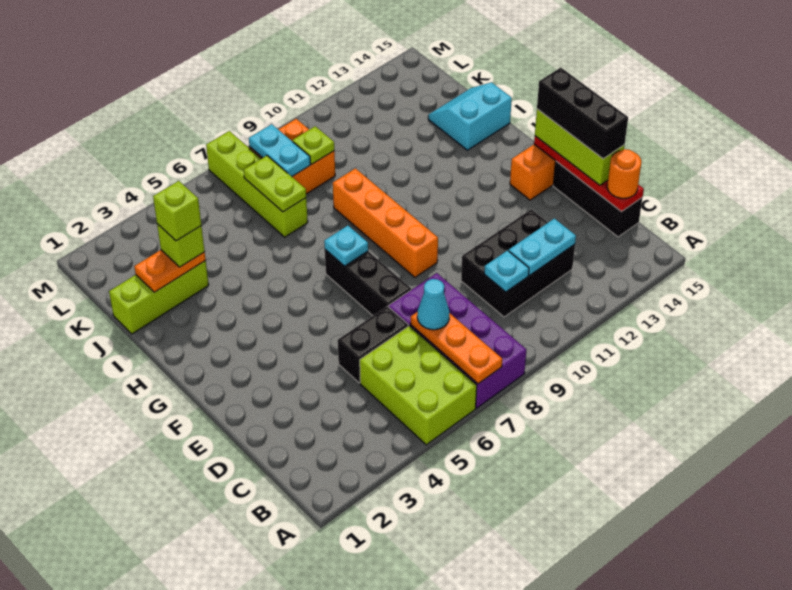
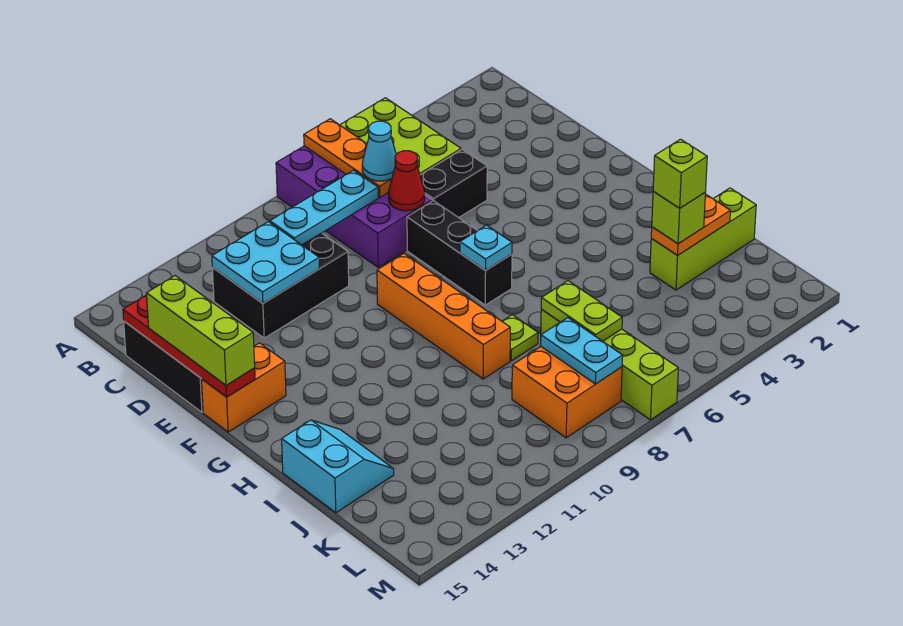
cyan 1x1 plate [484,251,529,292] -> cyan 1x3 plate [270,170,378,245]
cyan 1x2 plate [509,219,576,275] -> cyan 2x2 plate [212,222,319,303]
orange 1x1 round brick [607,149,641,198] -> none
none -> red 1x1 cone [389,151,425,211]
black 1x3 brick [537,68,628,159] -> none
cyan 2x2 slope [428,82,512,150] -> cyan 2x2 slope turned to [282,420,394,513]
lime 1x1 plate [292,126,334,164] -> lime 1x1 plate moved to [502,315,538,361]

